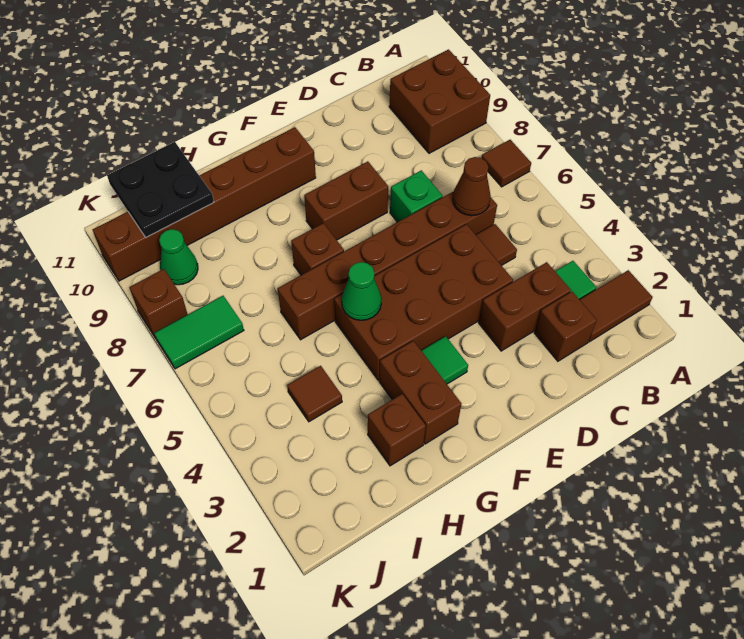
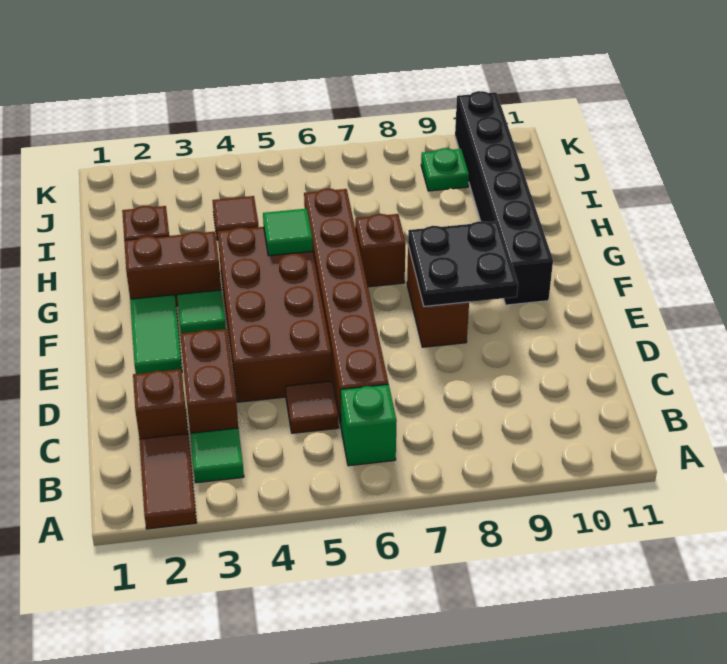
brown 1x1 tile [482,140,531,187] -> none
brown 2x2 brick [389,50,490,153] -> none
brown 1x1 cone [453,157,491,216] -> none
green 1x1 brick [390,170,442,222] -> green 1x1 brick moved to [341,384,397,466]
brown 1x6 brick [93,127,316,281] -> black 1x6 brick [455,91,553,305]
green 1x1 cone [342,262,381,320] -> green 1x1 tile [263,209,313,256]
black 2x2 plate [107,142,214,237] -> black 2x2 plate moved to [408,221,518,306]
green 1x2 tile [154,296,244,369] -> green 1x2 tile moved to [130,295,182,374]
green 1x1 cone [159,229,198,285] -> green 1x1 plate [421,148,469,191]
brown 1x1 brick [129,269,188,338] -> none

